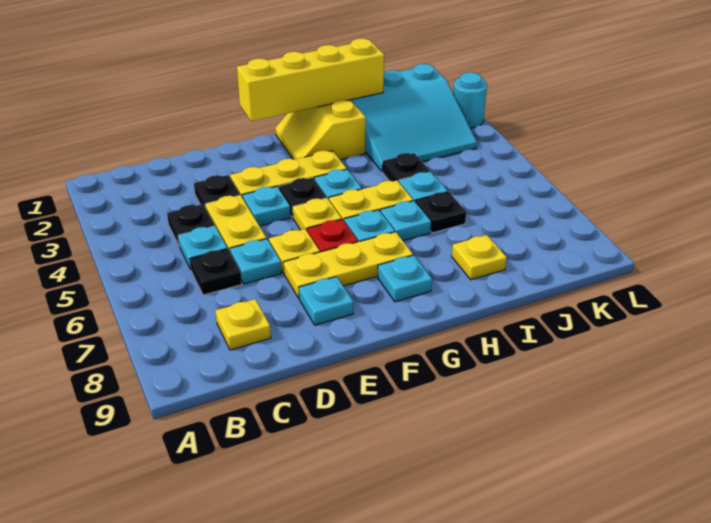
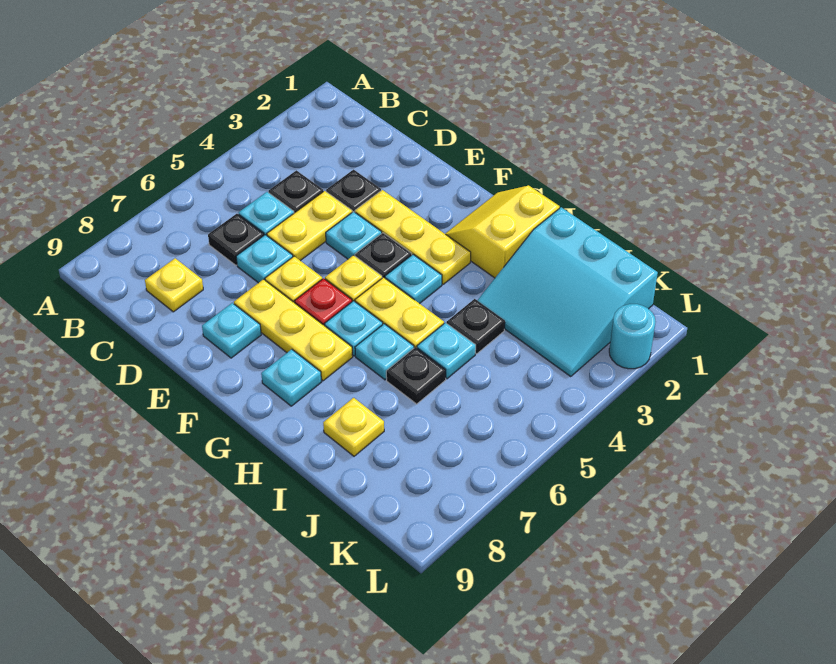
yellow 1x4 brick [237,38,384,121] -> none

